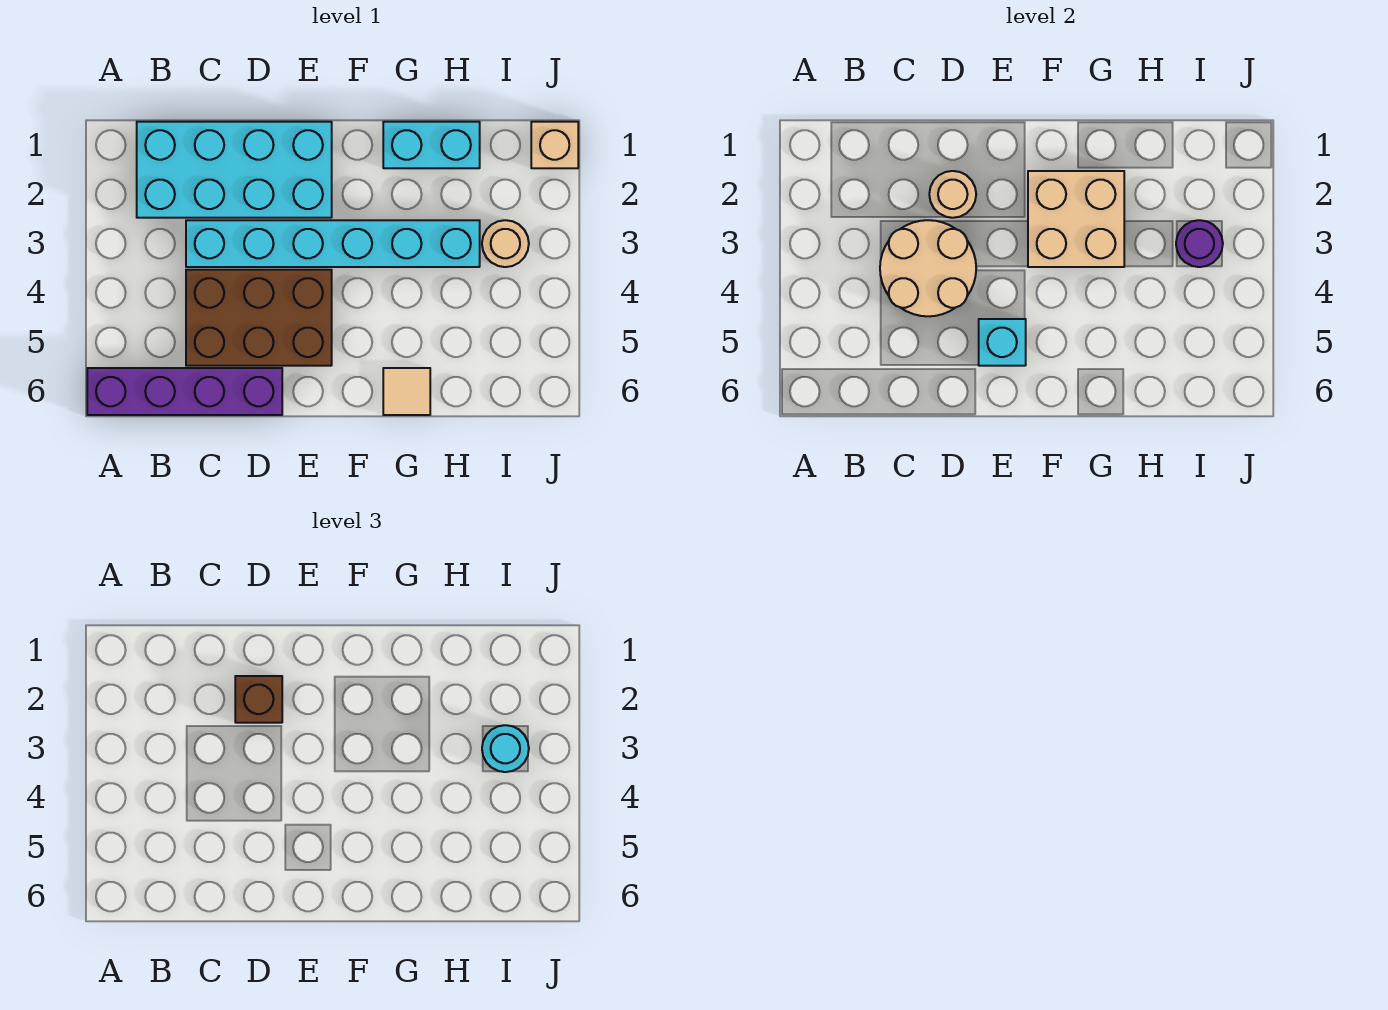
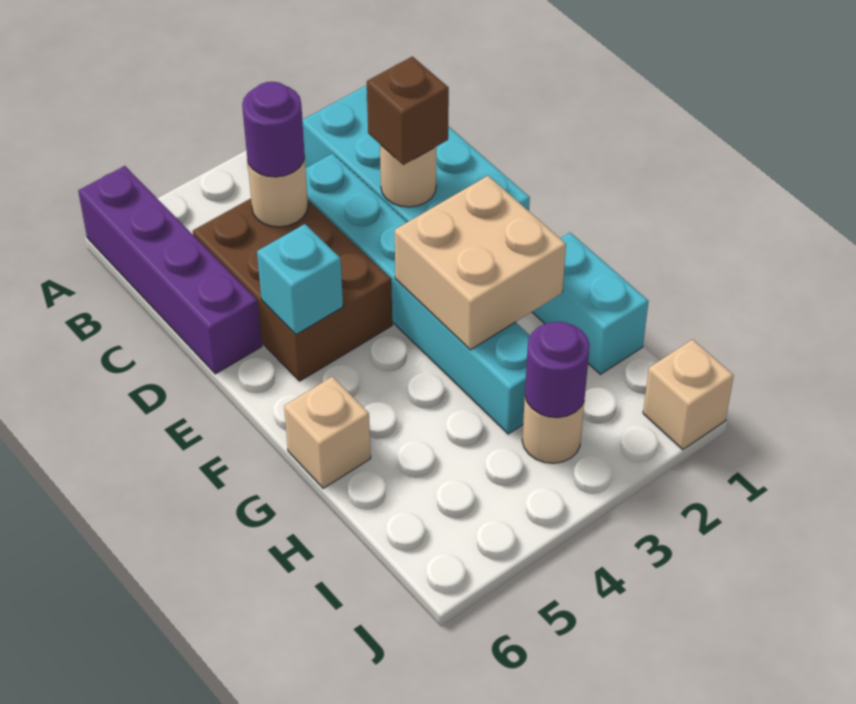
tan 2x2 round brick [880,220,976,316] -> tan 1x1 round brick [247,157,308,227]
none -> purple 1x1 round brick [242,82,305,177]
tan 1x1 tile [383,368,430,415] -> tan 1x1 brick [284,377,371,488]
cyan 1x1 round brick [482,725,529,772] -> none

